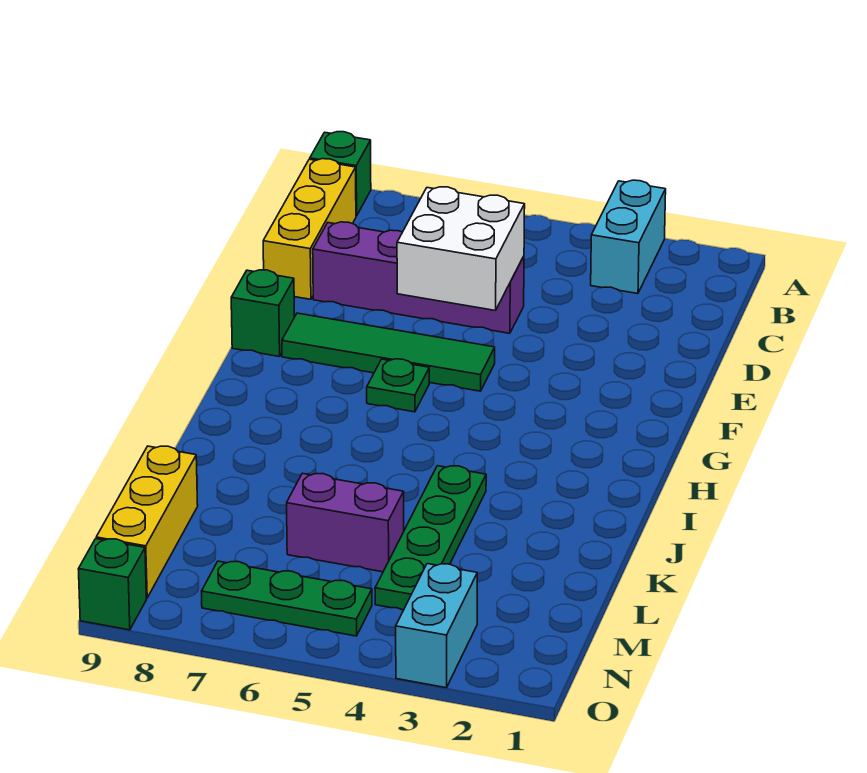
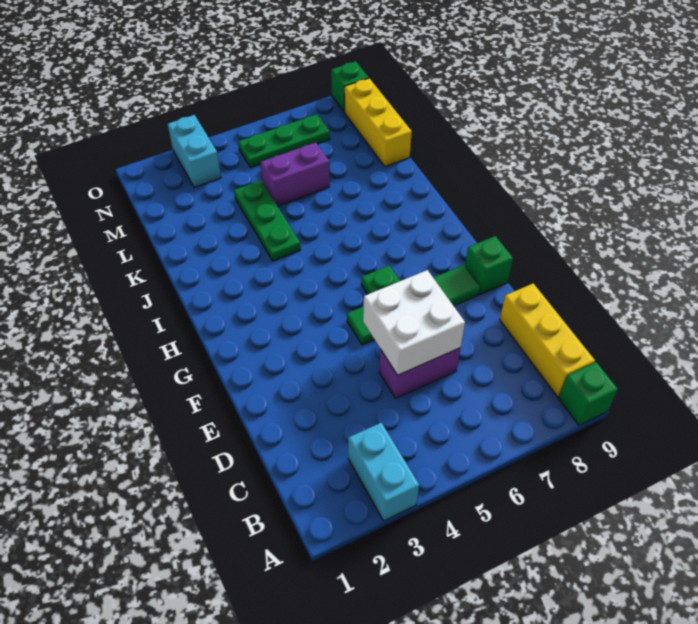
purple 1x4 brick [313,222,524,333] -> purple 1x2 brick [379,348,460,398]
green 1x4 plate [375,466,486,610] -> green 1x3 plate [234,180,301,261]

